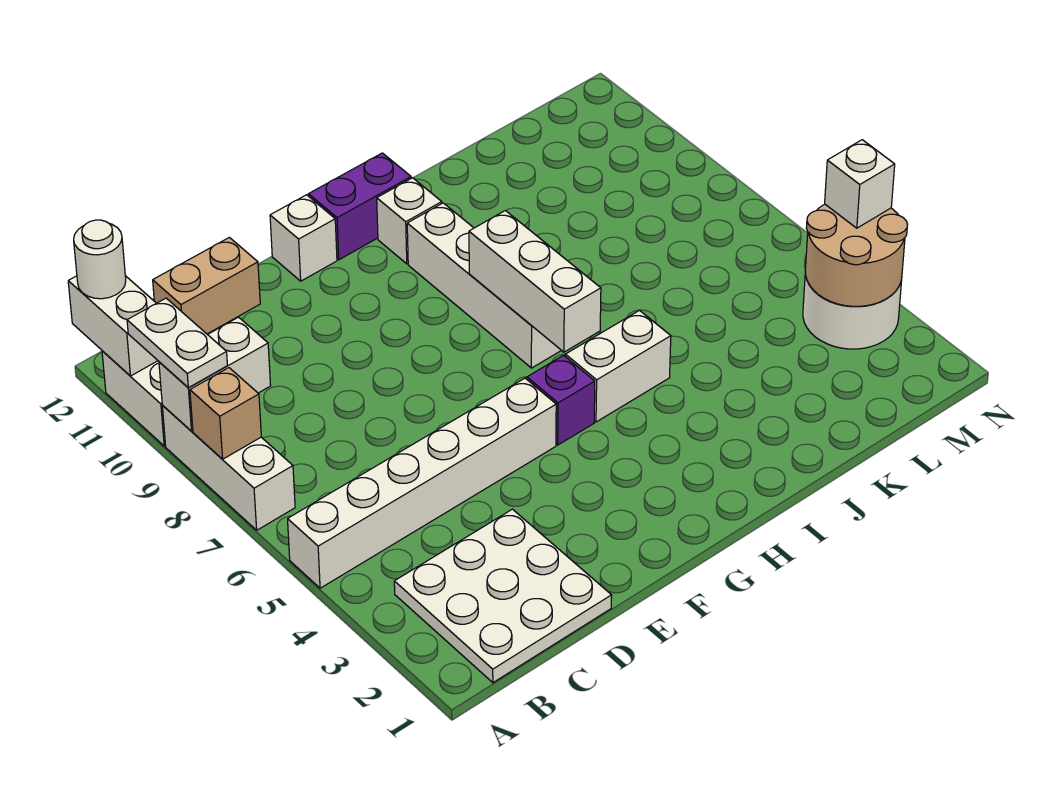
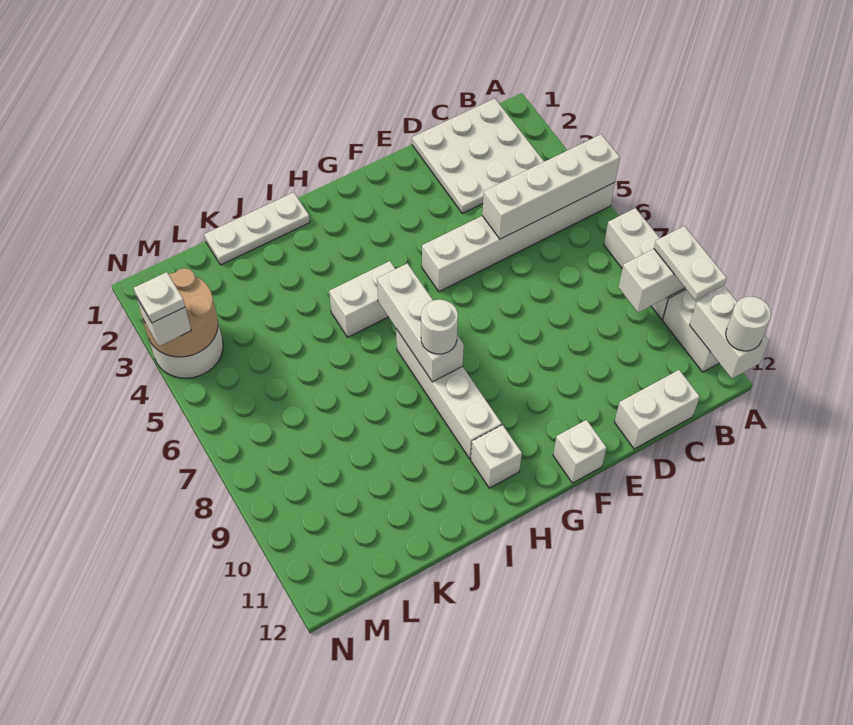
none -> white 1x4 brick [482,134,620,239]
tan 1x1 brick [190,368,261,459] -> none
tan 1x2 brick [153,237,260,334] -> white 1x2 brick [615,370,700,449]
purple 1x1 brick [527,355,595,445] -> none
purple 1x2 brick [308,153,411,260] -> none
none -> white 1x1 round brick [421,300,458,354]
none -> white 1x3 plate [204,192,310,265]
none -> white 1x1 plate [134,272,185,323]

